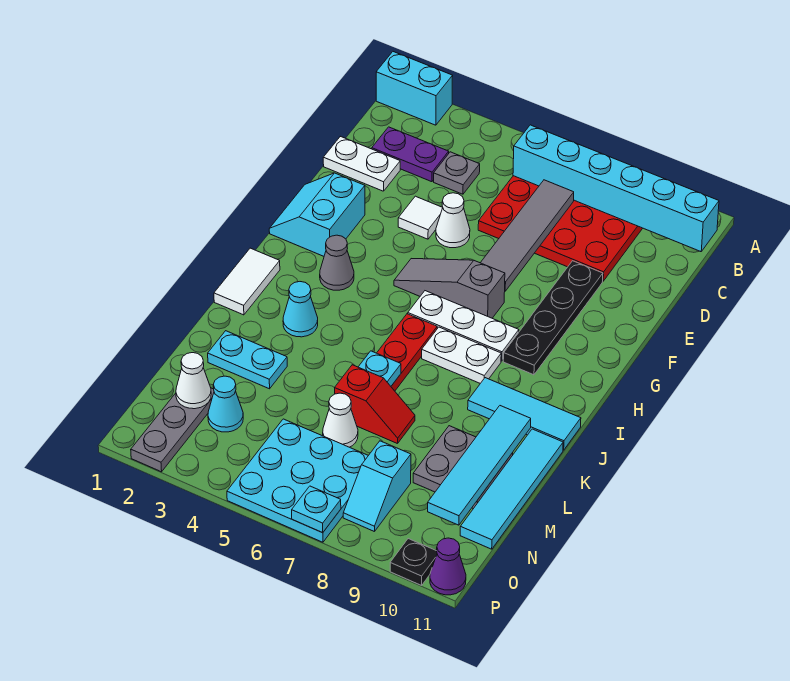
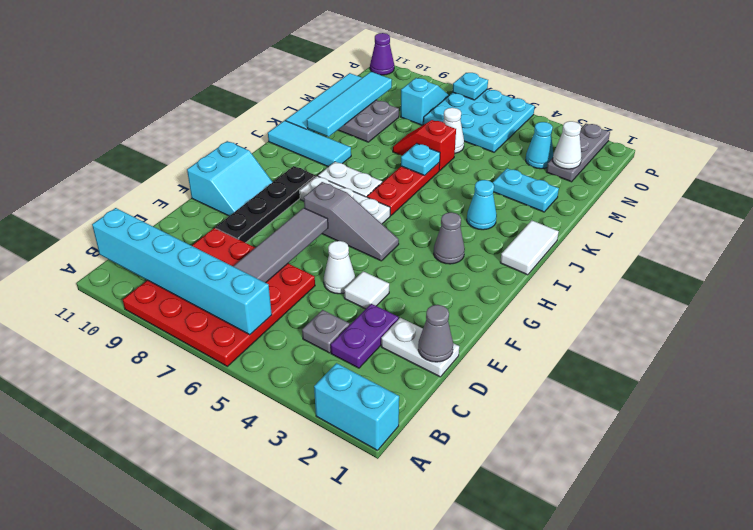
purple 1x2 plate [372,127,449,182] -> purple 1x2 plate turned to [331,304,399,368]
none -> grey 1x1 cone [418,305,453,362]
cyan 2x2 slope [269,173,365,256] -> cyan 2x2 slope moved to [187,141,273,216]
black 1x1 plate [390,539,437,585] -> none

